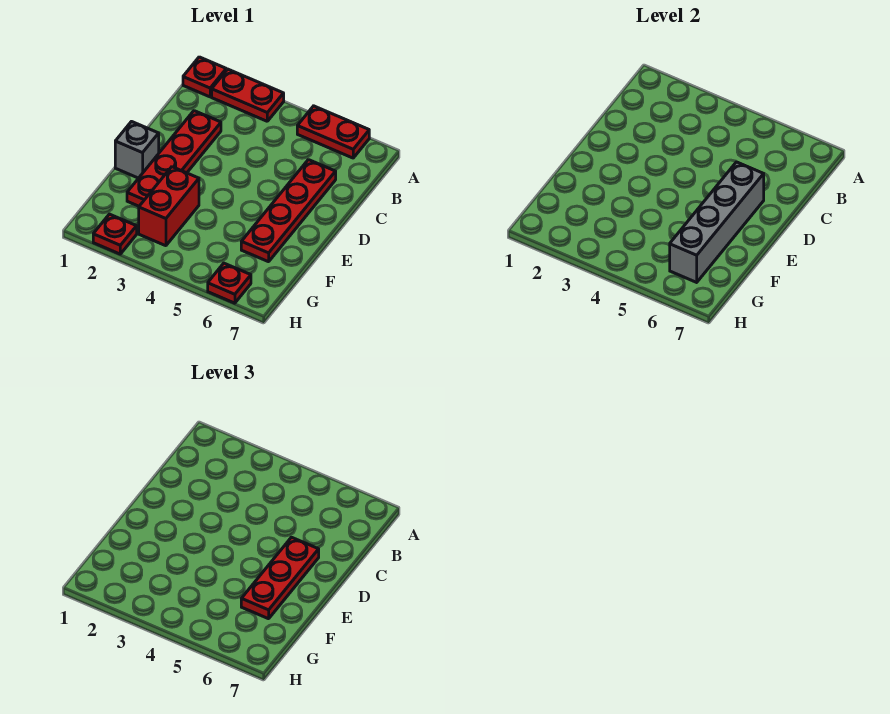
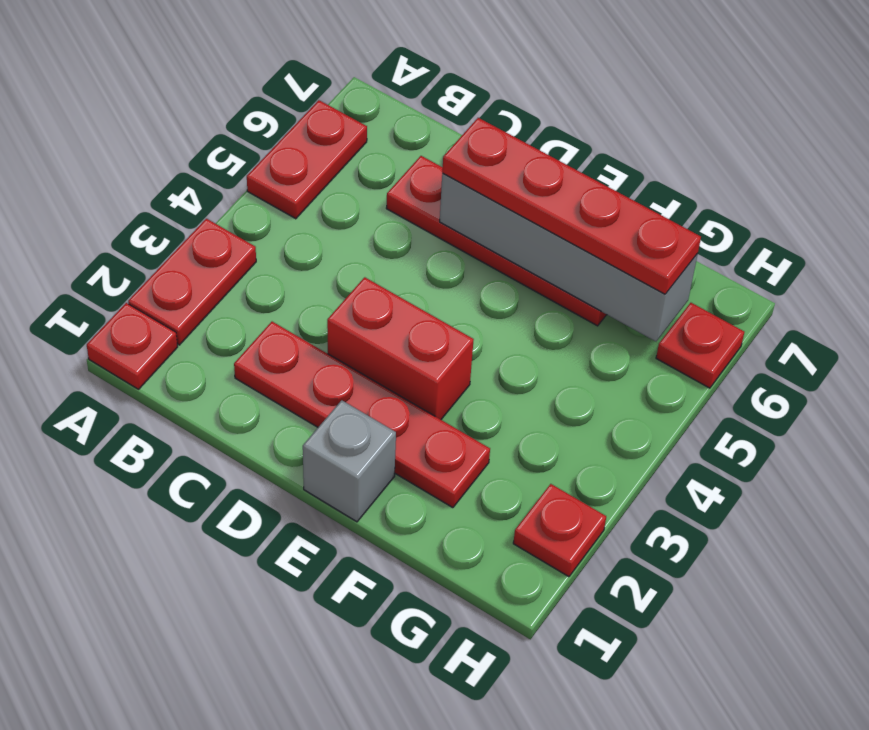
red 1x3 plate [241,537,319,619] -> red 1x4 plate [442,118,701,294]
red 1x2 brick [139,167,199,246] -> red 1x2 brick moved to [327,277,474,420]

